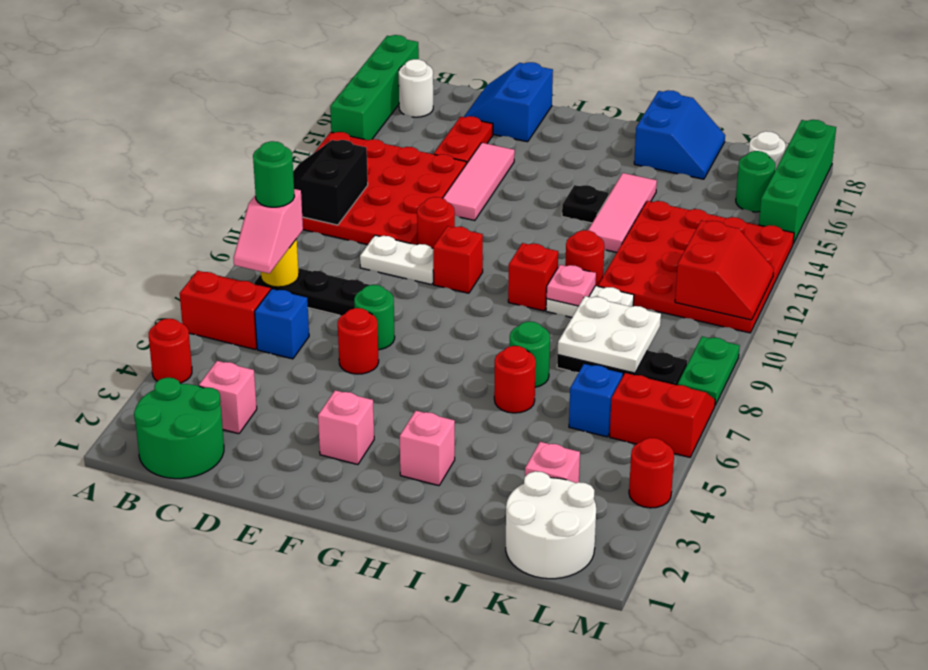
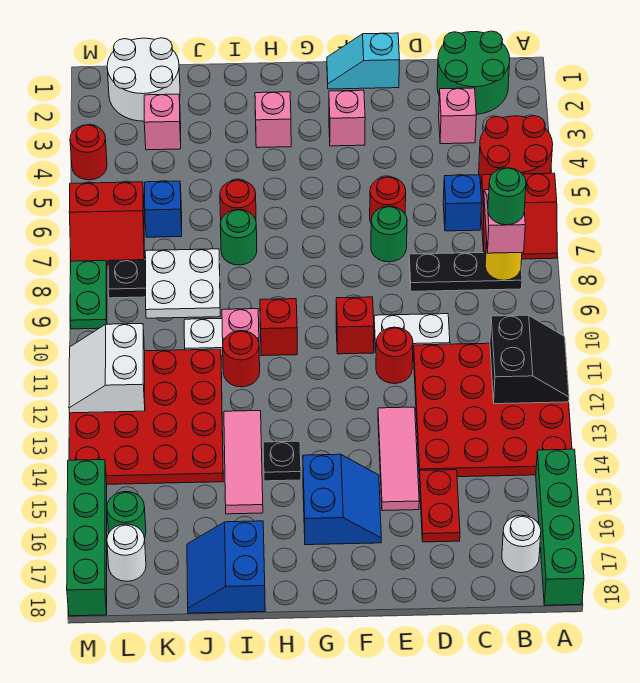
red 1x1 round brick [149,319,192,383] -> red 2x2 round brick [479,116,553,180]
blue 2x2 slope [464,62,553,142] -> blue 2x2 slope moved to [303,454,381,545]
none -> cyan 1x2 slope [327,33,400,89]
red 2x2 slope [675,220,774,320] -> white 2x2 slope [69,324,145,413]

